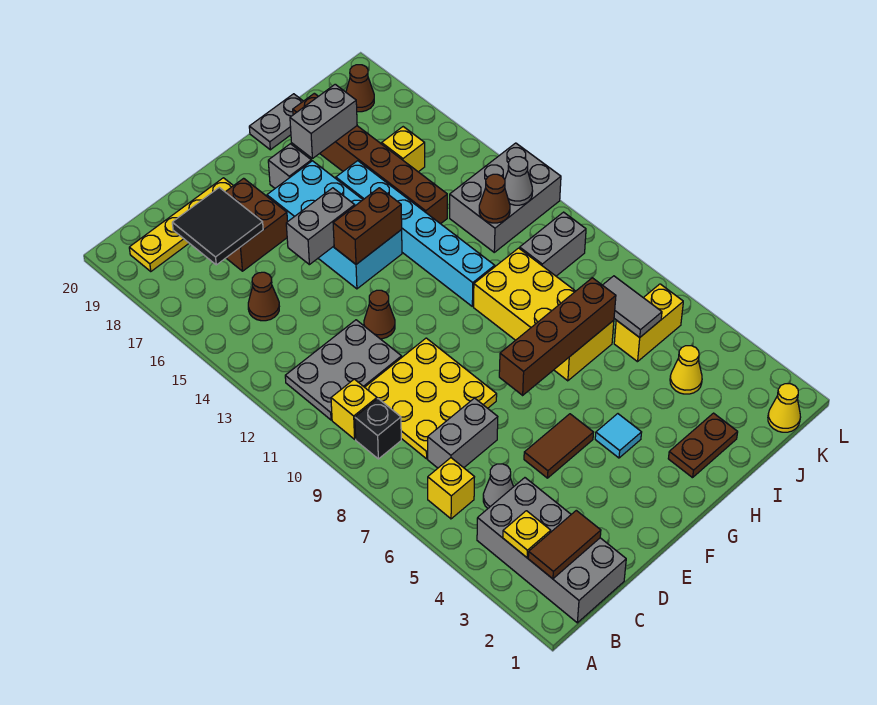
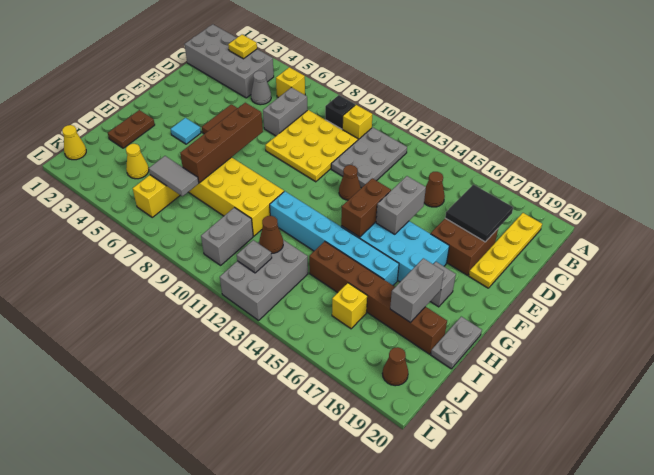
brown 1x2 tile [528,510,601,579] -> none
grey 1x1 cone [505,157,533,205] -> grey 1x1 plate [237,240,272,273]

